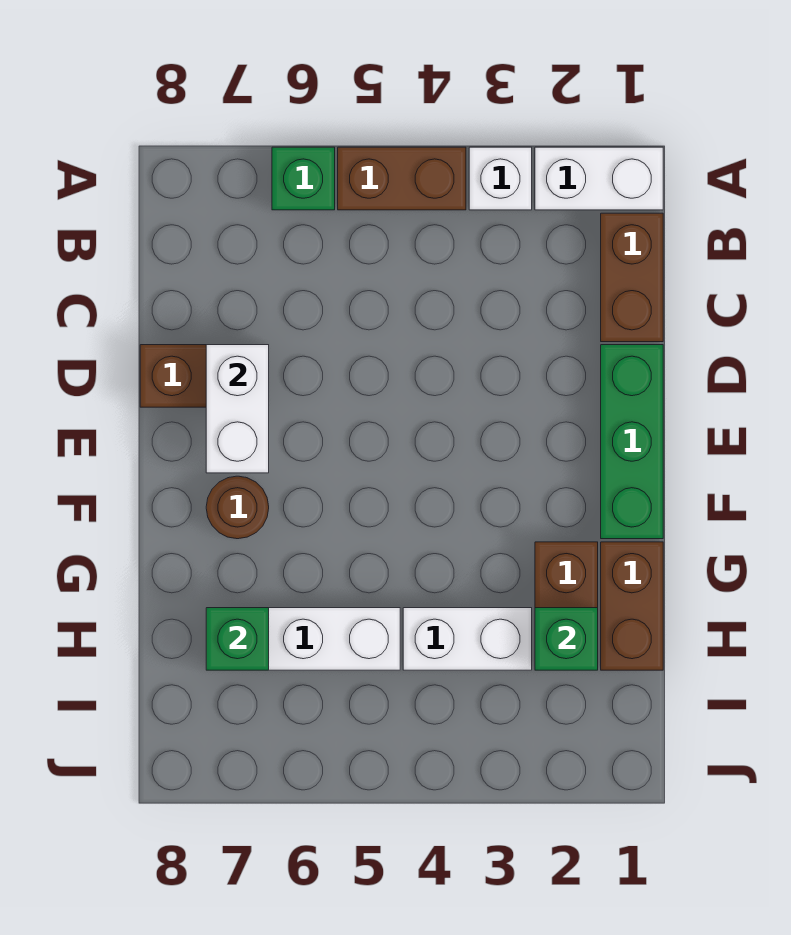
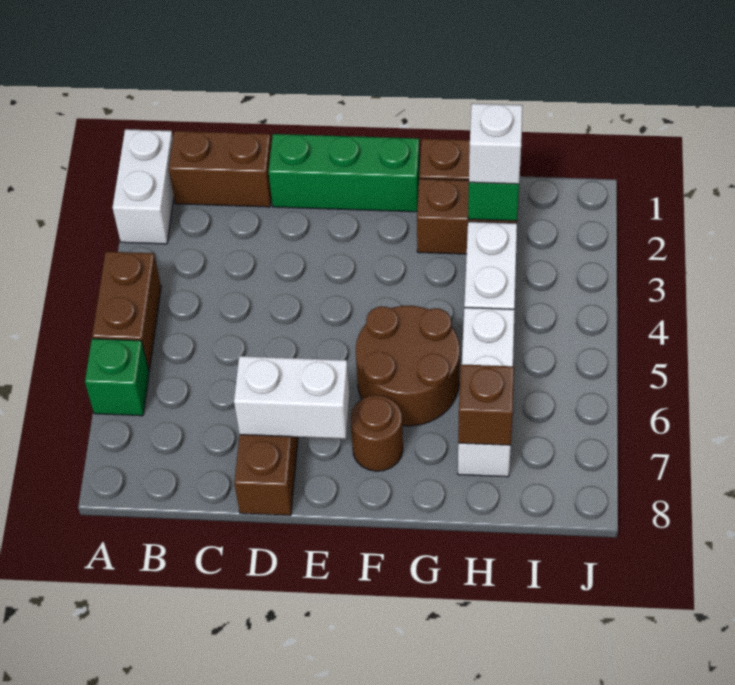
white 1x1 brick [469,147,532,210] -> white 1x1 brick moved to [469,104,522,184]
none -> brown 2x2 round brick [356,306,460,426]
green 1x1 brick [206,608,269,670] -> brown 1x1 brick [458,364,514,445]

